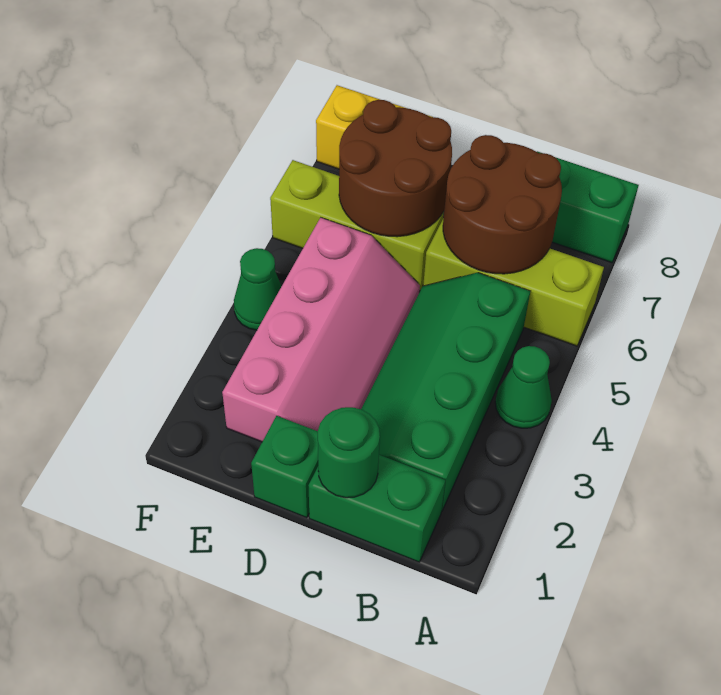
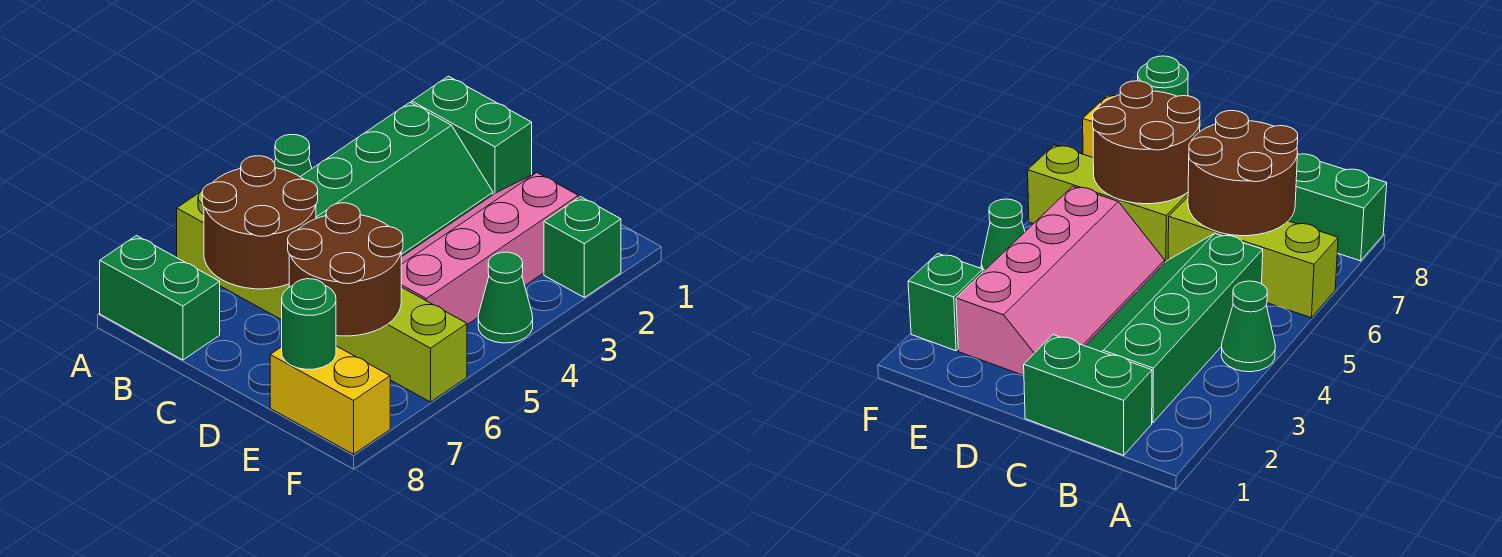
green 1x1 round brick [318,407,380,498] -> green 1x1 round brick moved to [282,279,336,369]
green 1x1 brick [251,416,318,518] -> green 1x1 brick moved to [544,197,621,298]

